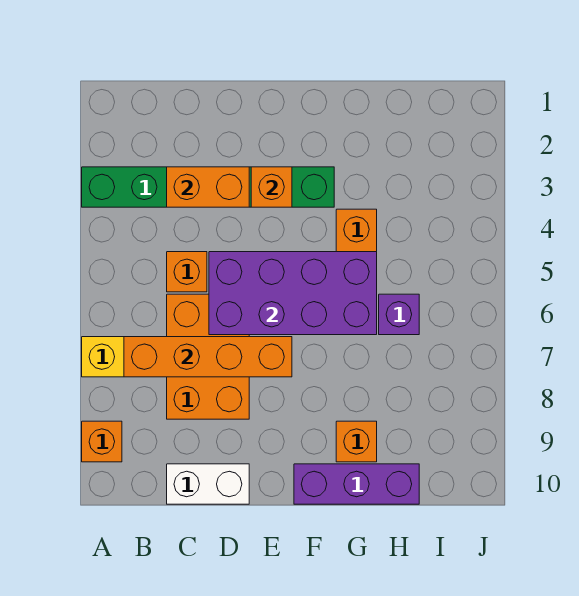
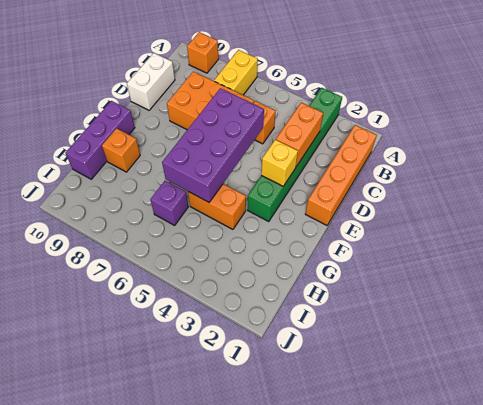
orange 1x4 brick [124,337,292,377] -> orange 1x4 brick moved to [305,125,377,225]
orange 1x1 brick [251,167,292,207] -> yellow 1x1 brick [261,140,298,186]

